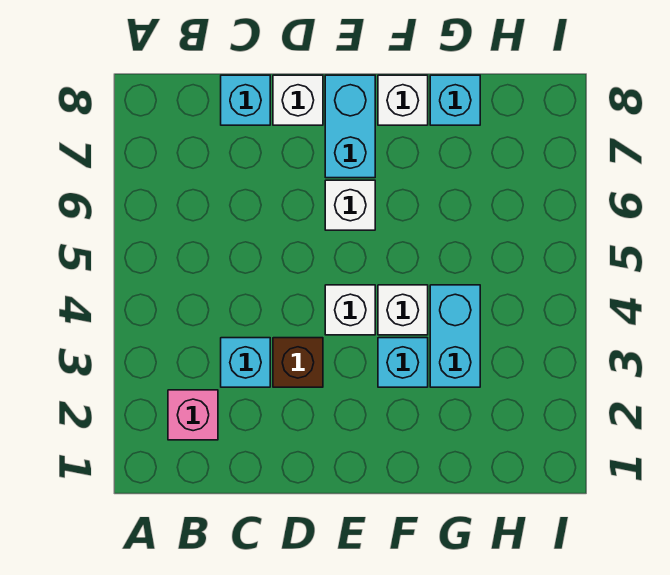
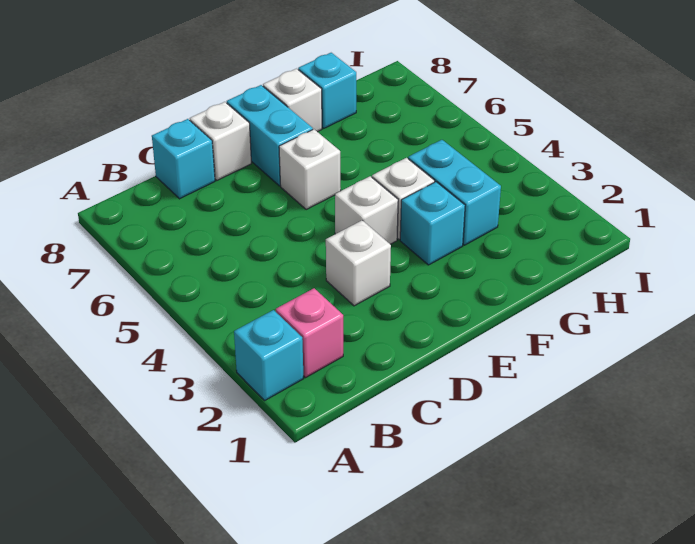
cyan 1x1 brick [221,338,270,387] -> cyan 1x1 brick moved to [234,310,304,400]
brown 1x1 brick [273,338,323,387] -> white 1x1 brick [326,220,391,306]

